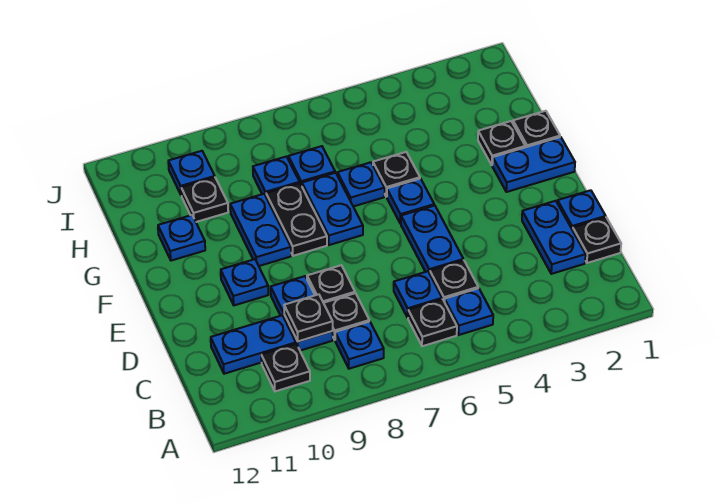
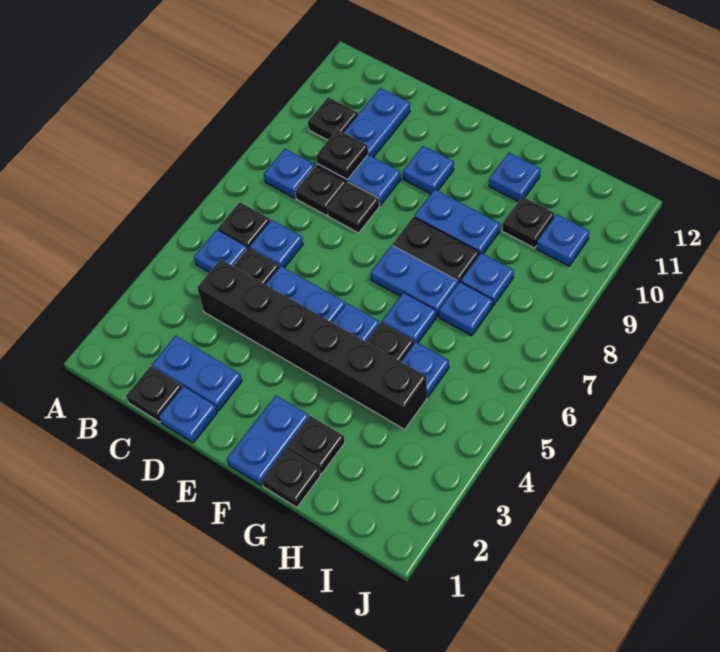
none -> black 1x6 brick [197,259,427,429]
none -> blue 1x1 plate [401,342,449,398]

